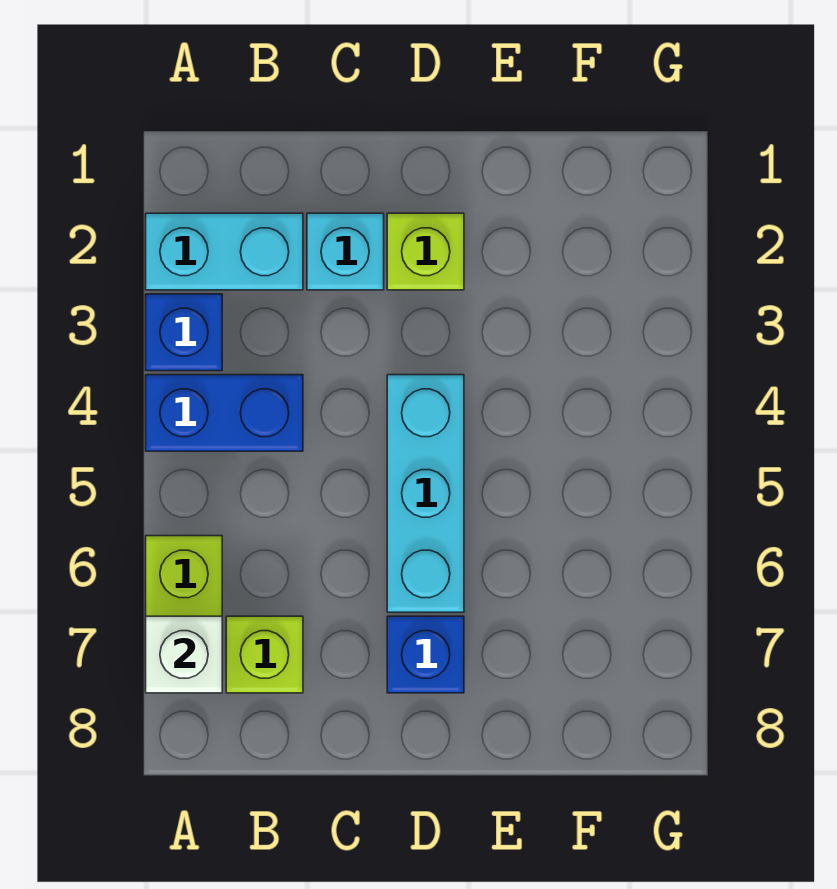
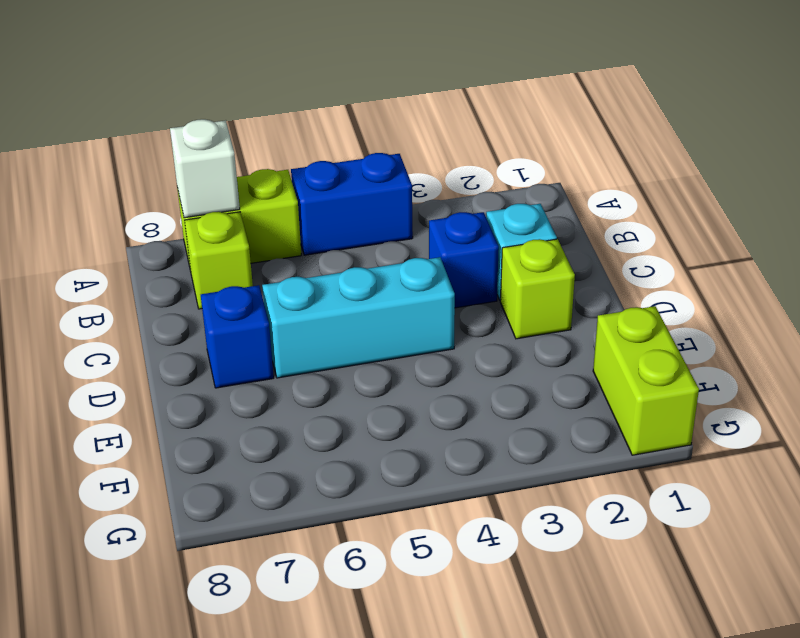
cyan 1x2 brick [146,213,303,290] -> none
blue 1x1 brick [146,294,222,371] -> blue 1x1 brick moved to [429,212,499,308]
blue 1x2 brick [146,375,303,451] -> blue 1x2 brick turned to [291,153,413,255]
none -> lime 1x2 brick [593,306,699,455]

